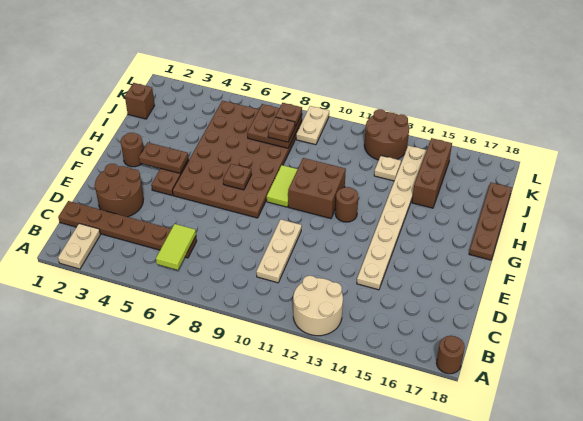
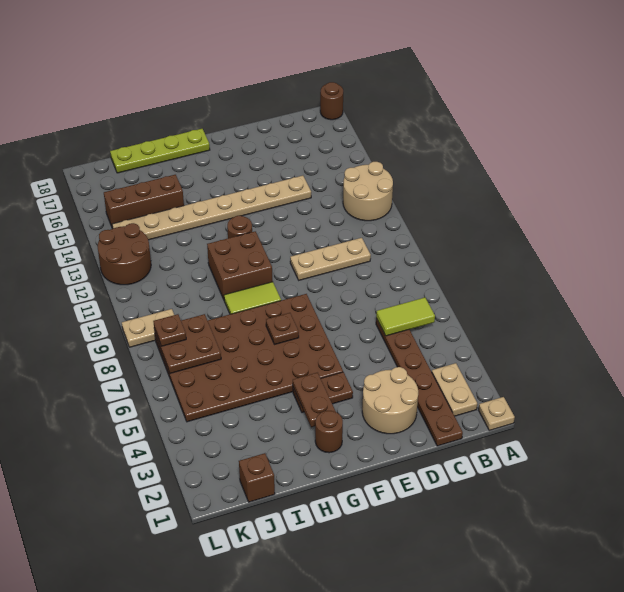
tan 1x2 plate [58,224,100,269] -> tan 1x2 plate turned to [432,363,477,416]
brown 2x2 round brick [95,164,143,217] -> tan 2x2 round brick [362,367,418,434]
brown 1x4 plate [469,183,512,260] -> lime 1x4 plate [110,129,210,173]
brown 1x1 plate [268,117,295,142] -> none
tan 1x1 plate [374,156,401,181] -> tan 1x1 plate moved to [479,397,515,430]

